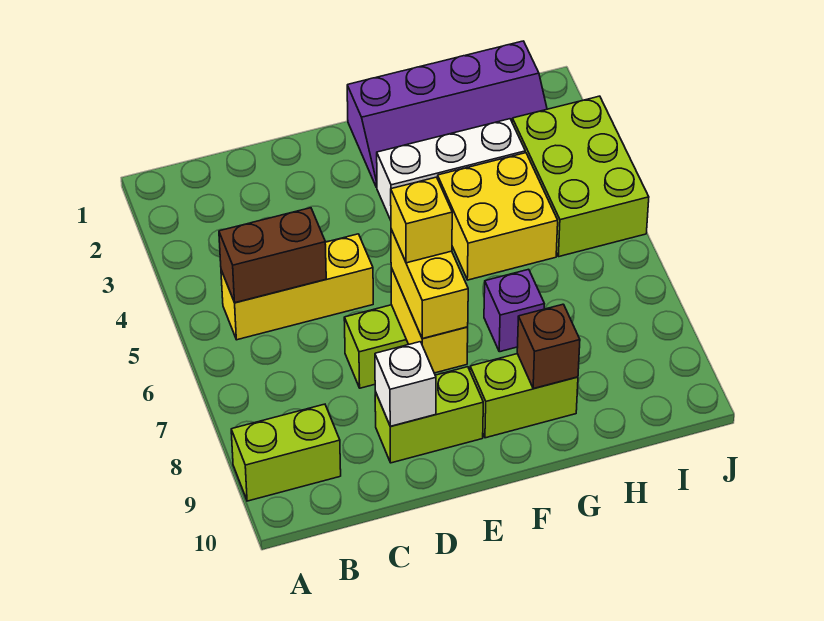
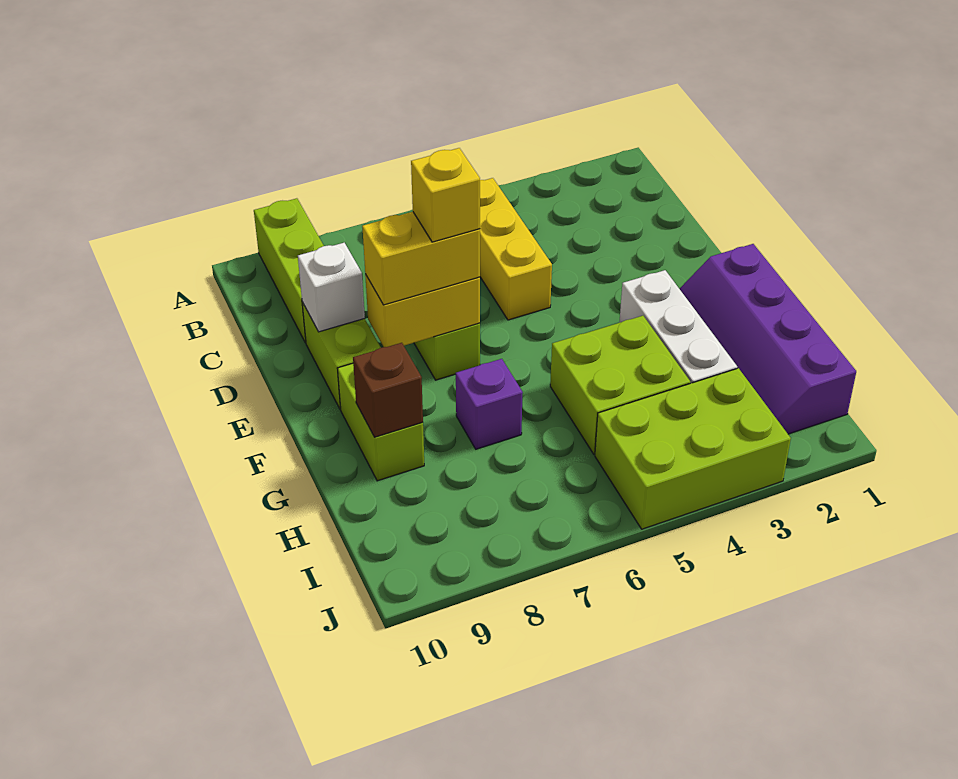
lime 1x2 brick [231,404,341,501] -> lime 1x3 brick [254,198,324,343]
brown 1x2 brick [219,208,326,303] -> none
yellow 2x2 brick [437,153,558,280] -> lime 2x2 brick [550,316,690,454]

